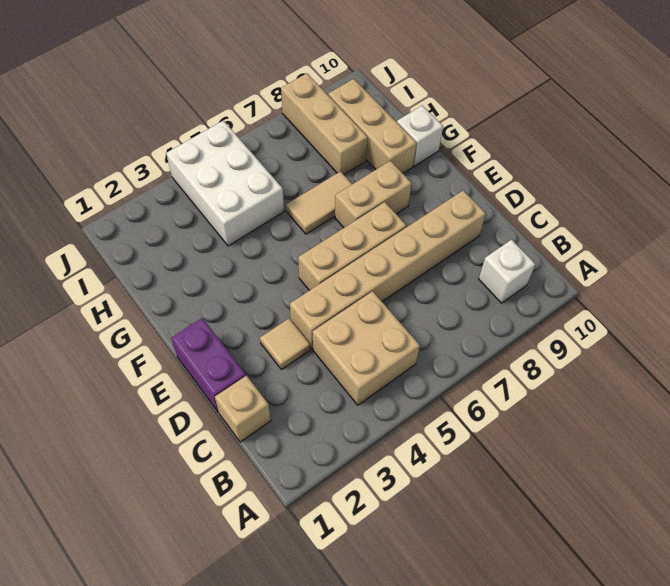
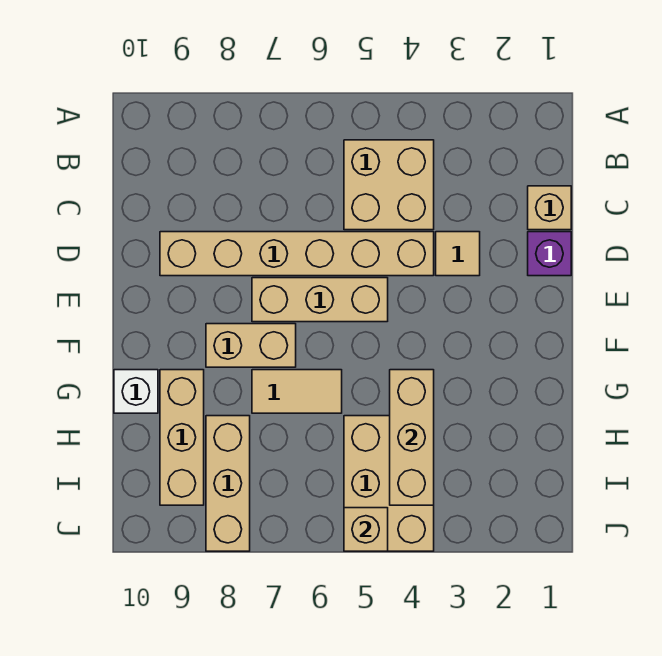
white 1x1 brick [479,240,535,303] -> none
purple 1x2 brick [171,318,246,412] -> purple 1x1 brick [528,232,571,276]
none -> tan 1x3 brick [390,370,434,505]
white 2x3 brick [166,121,284,246] -> tan 2x3 brick [344,416,434,551]
none -> tan 1x1 brick [344,508,388,551]

